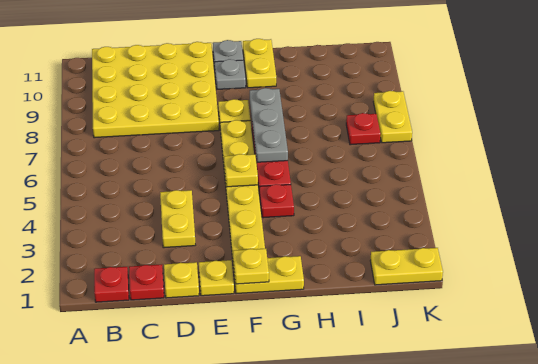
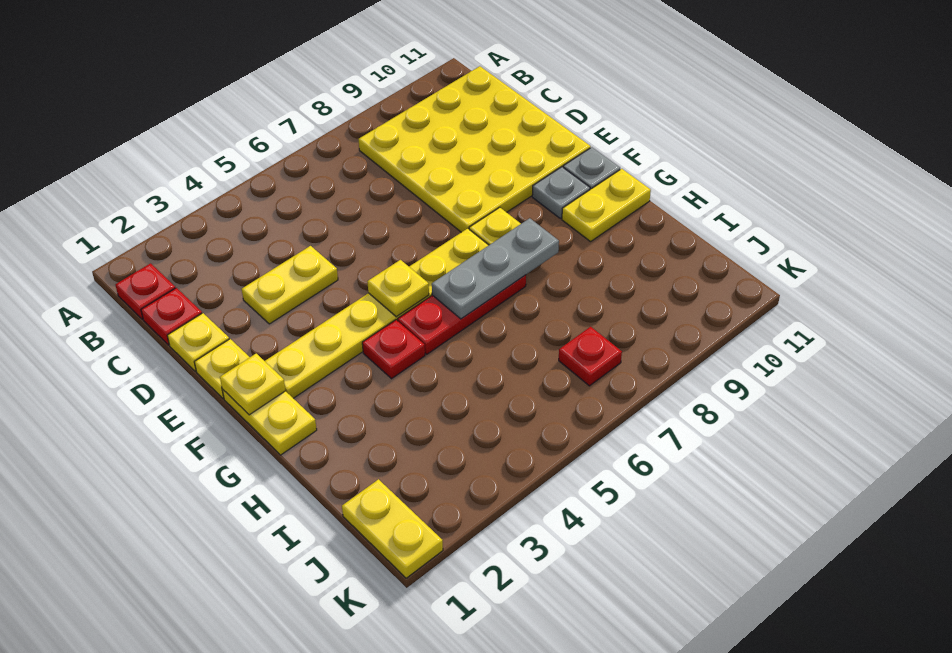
yellow 1x2 plate [373,91,412,143] -> none

